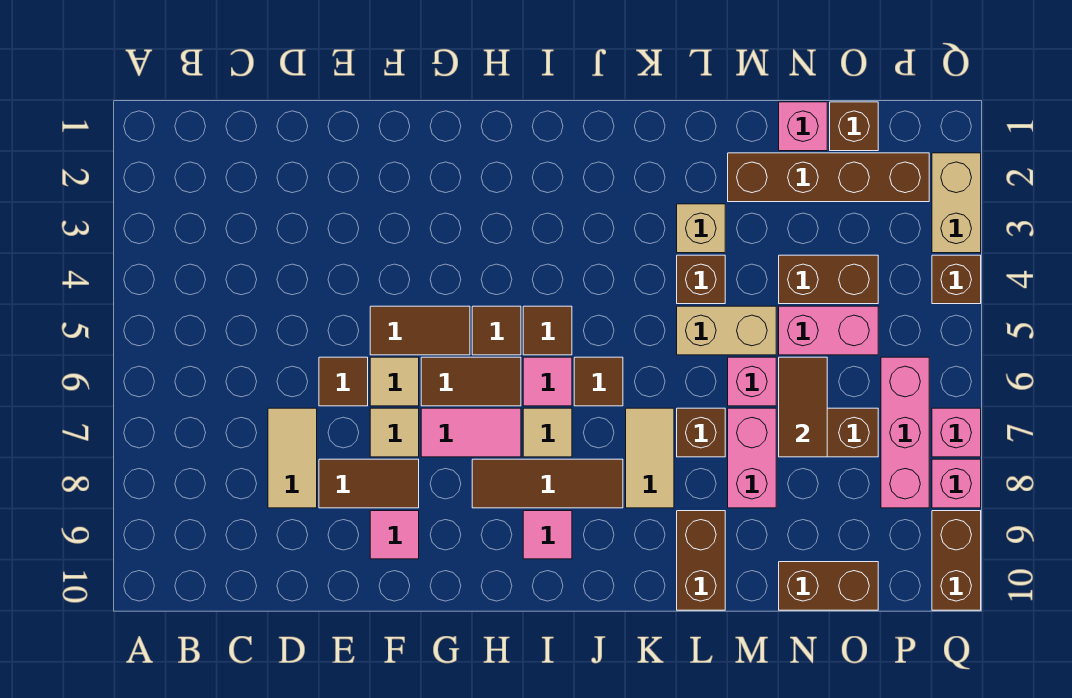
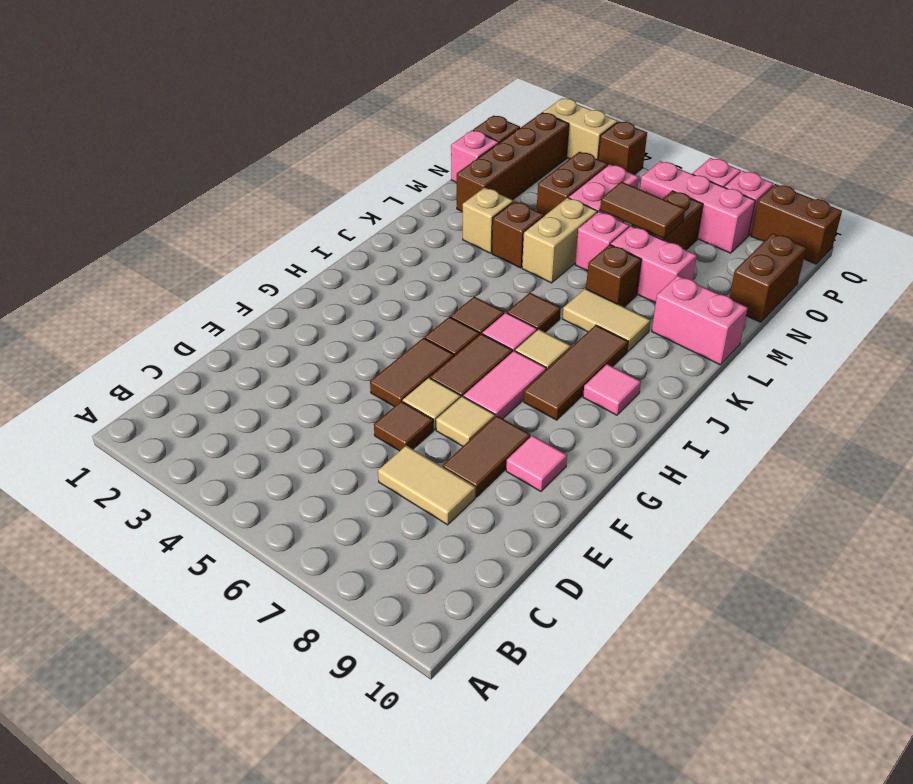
brown 1x2 brick [677,511,725,610] -> pink 1x2 brick [652,275,748,365]

